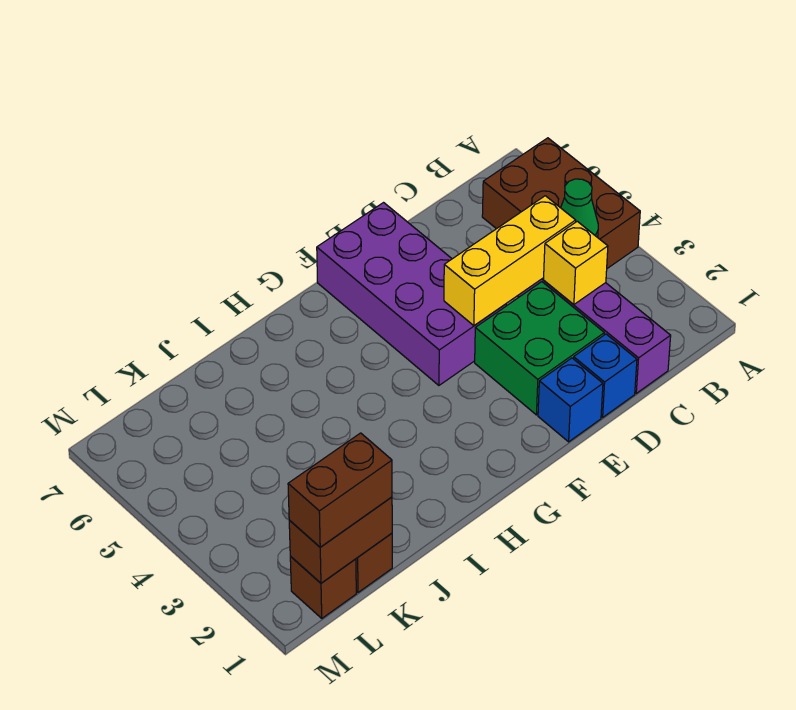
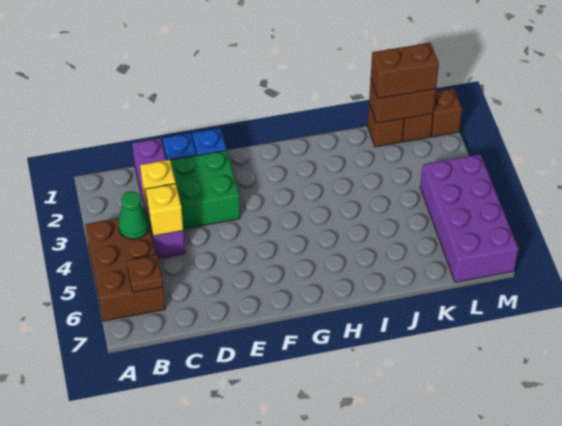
none -> brown 1x1 plate [126,255,163,293]
yellow 1x3 brick [444,196,576,326] -> yellow 1x1 brick [146,184,183,236]
purple 2x4 brick [317,203,506,385] -> purple 2x4 brick moved to [420,154,518,282]
none -> brown 1x1 brick [431,88,462,137]

